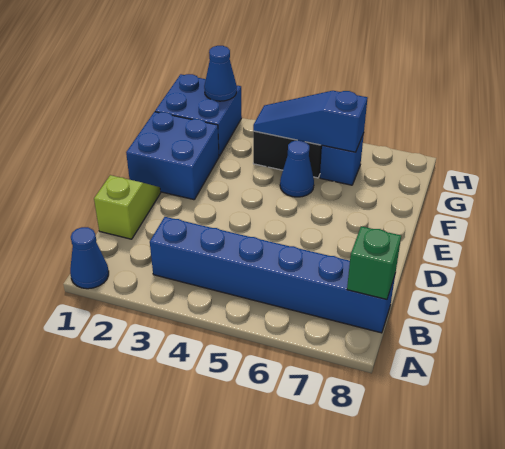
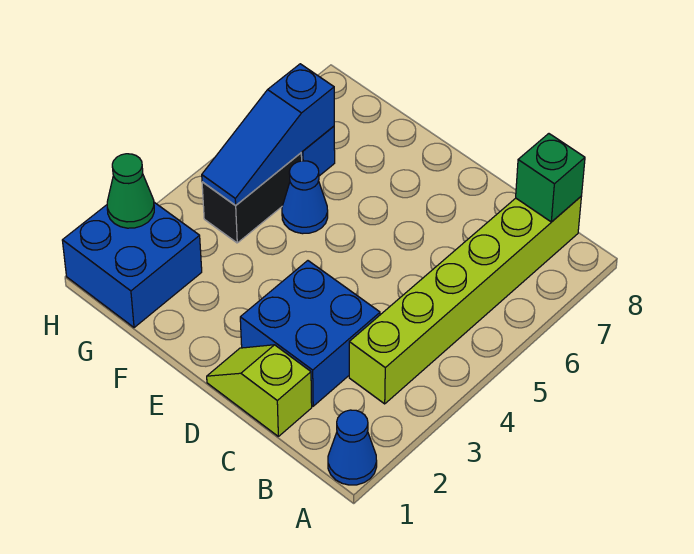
blue 1x6 brick [150,217,395,333] -> lime 1x6 brick [349,196,582,404]
blue 2x2 brick [126,112,219,200] -> blue 2x2 brick moved to [240,261,380,406]
blue 1x1 cone [204,46,237,101] -> green 1x1 cone [107,154,154,228]

